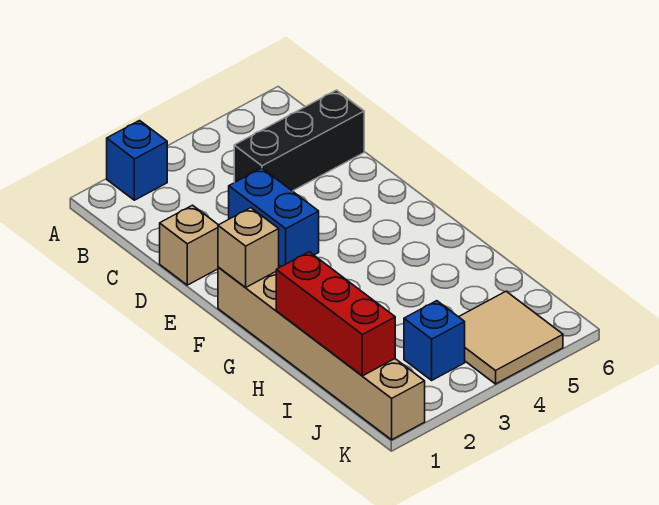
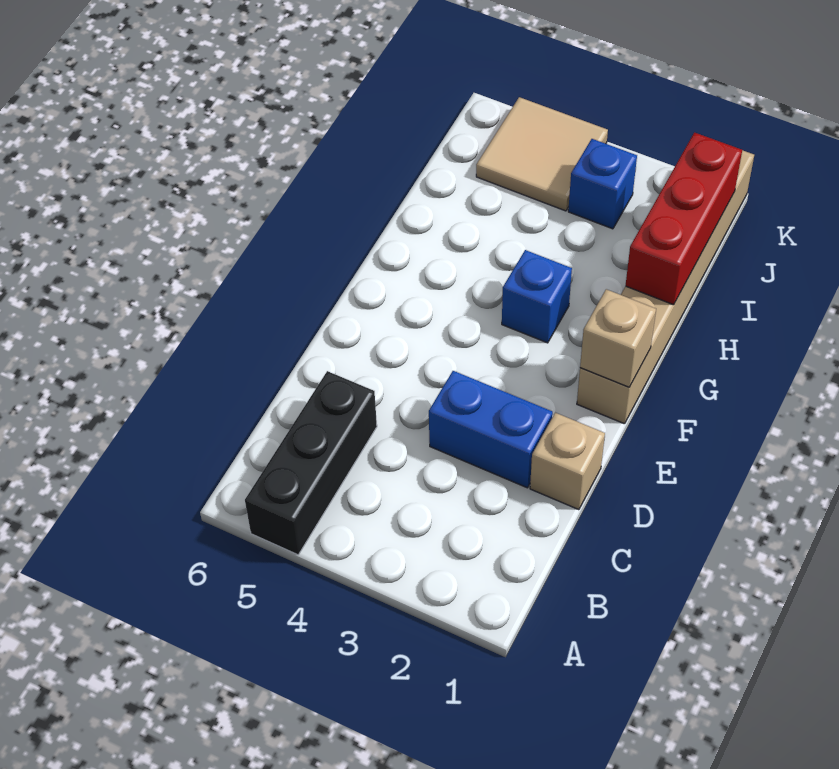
blue 1x1 brick [107,121,167,200] -> blue 1x1 brick moved to [502,250,572,343]
black 1x3 brick [234,90,364,191] -> black 1x3 brick turned to [245,371,377,555]
blue 1x2 brick [229,168,319,267] -> blue 1x2 brick turned to [429,371,553,488]

